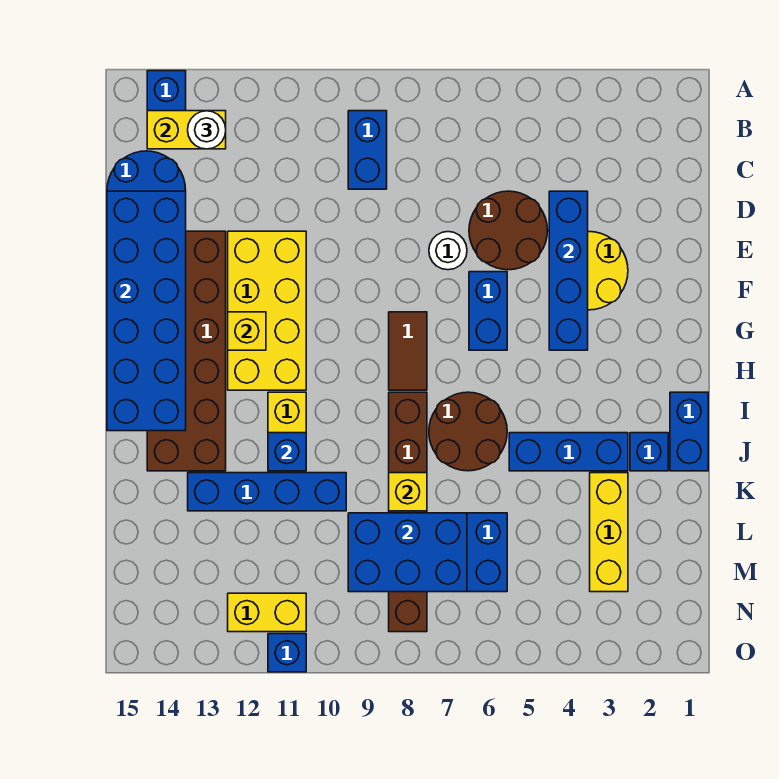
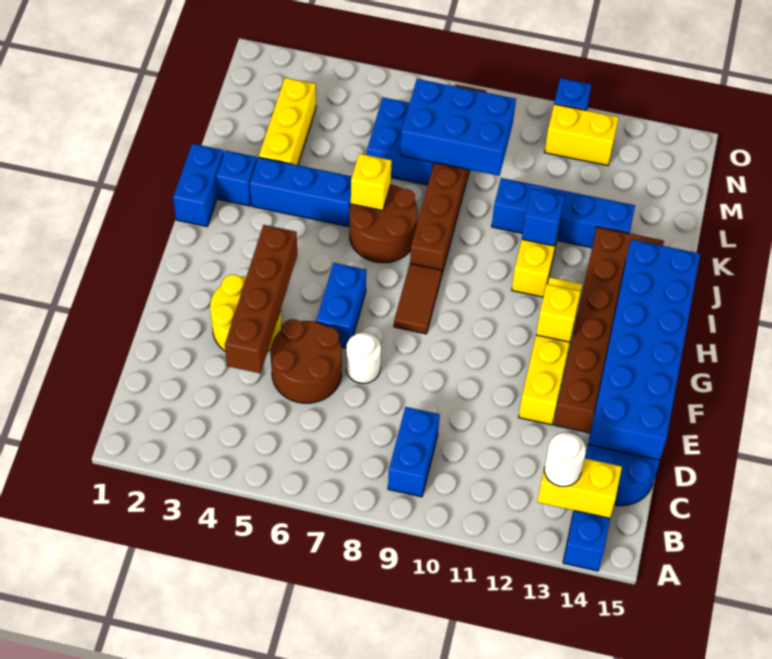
blue 1x4 brick [549,191,588,350] -> brown 1x4 brick [225,225,297,373]
yellow 2x4 brick [228,231,306,390] -> yellow 1x4 brick [519,277,582,425]
yellow 1x1 brick [389,473,427,511] -> yellow 1x1 brick moved to [351,154,392,211]

